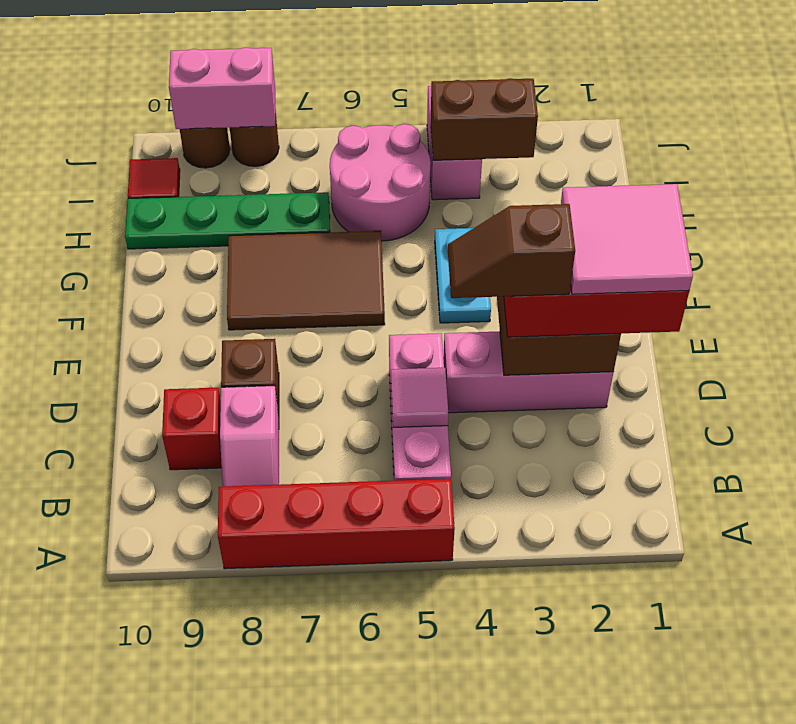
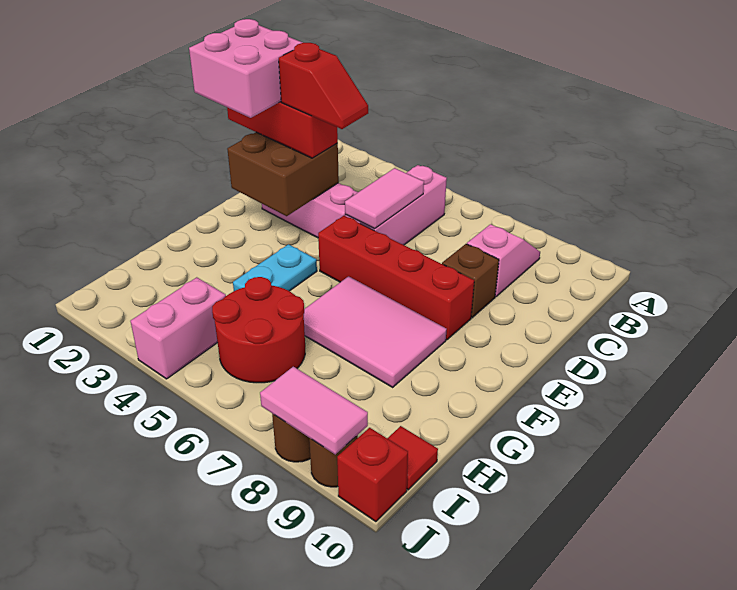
red 1x4 brick [218,479,455,569] -> red 1x4 brick moved to [318,216,474,340]
pink 1x1 tile [391,368,448,427] -> pink 1x2 tile [345,168,424,229]
red 1x1 brick [162,388,222,470] -> red 1x1 brick moved to [337,428,408,522]
pink 2x2 tile [561,184,693,294] -> pink 2x2 brick [189,19,303,118]
brown 1x2 slope [448,204,575,298] -> red 1x2 slope [279,43,368,129]
brown 2x3 tile [227,231,385,330] -> pink 2x3 tile [304,276,447,387]
pink 2x2 round brick [330,124,431,241] -> red 2x2 round brick [212,277,305,383]
green 1x4 plate [125,192,330,249] -> none
brown 1x2 brick [431,78,538,160] -> none
pink 1x2 brick [169,47,275,129] -> pink 1x2 tile [260,367,368,454]

